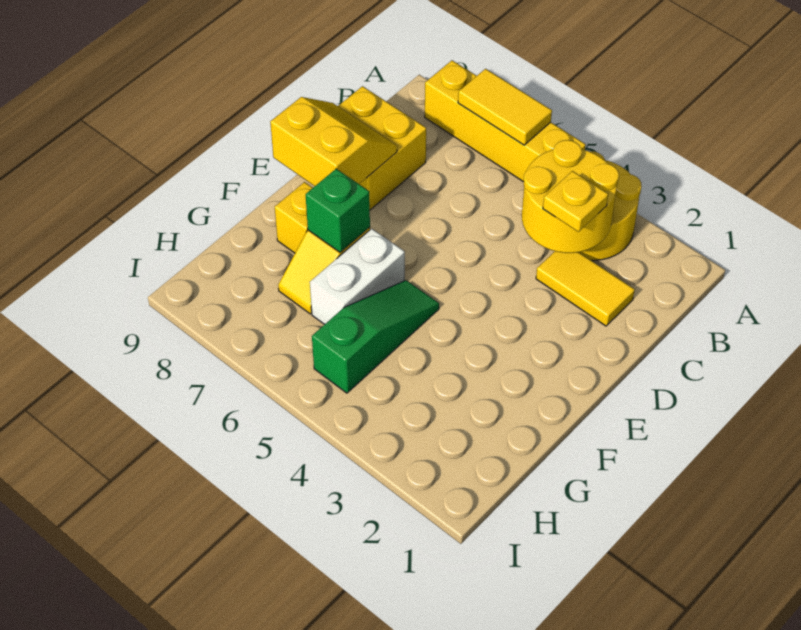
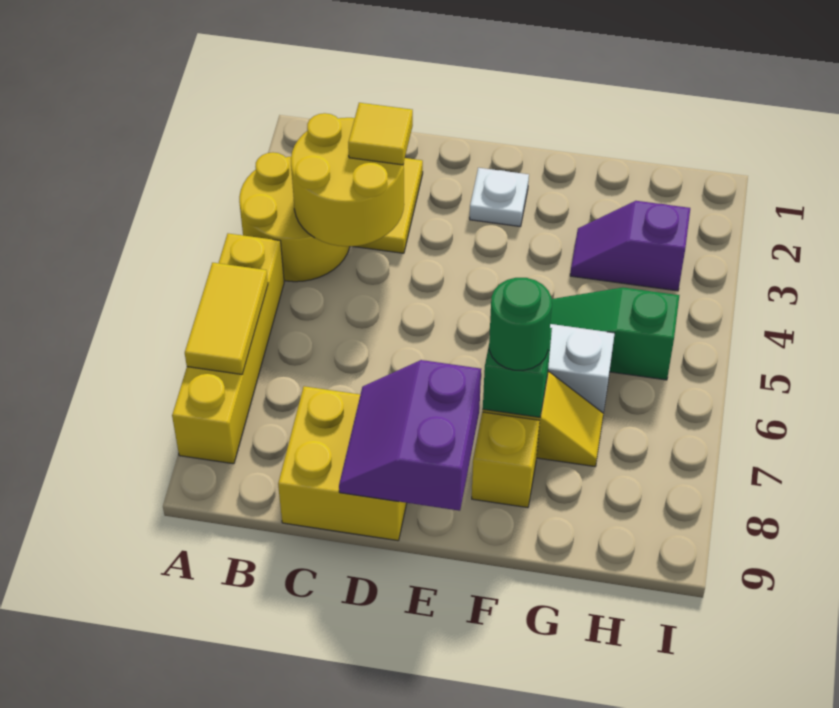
yellow 1x1 plate [543,171,608,232] -> yellow 1x1 tile [348,103,413,165]
yellow 2x2 slope [270,97,397,186] -> purple 2x2 slope [339,360,481,511]
none -> white 1x1 plate [470,168,529,226]
none -> green 1x1 round brick [489,278,552,370]
none -> purple 1x2 slope [570,201,690,291]

